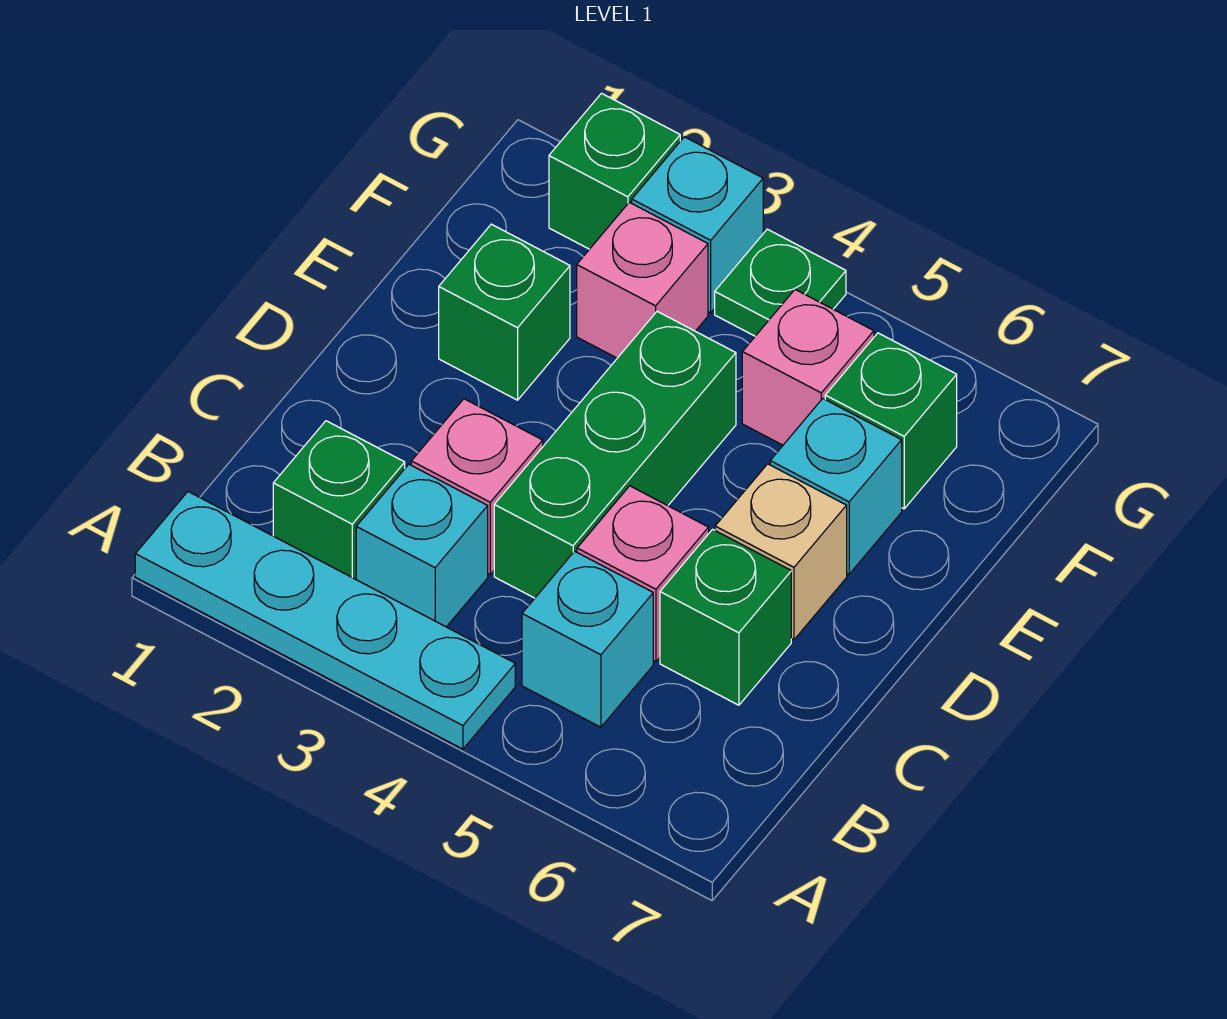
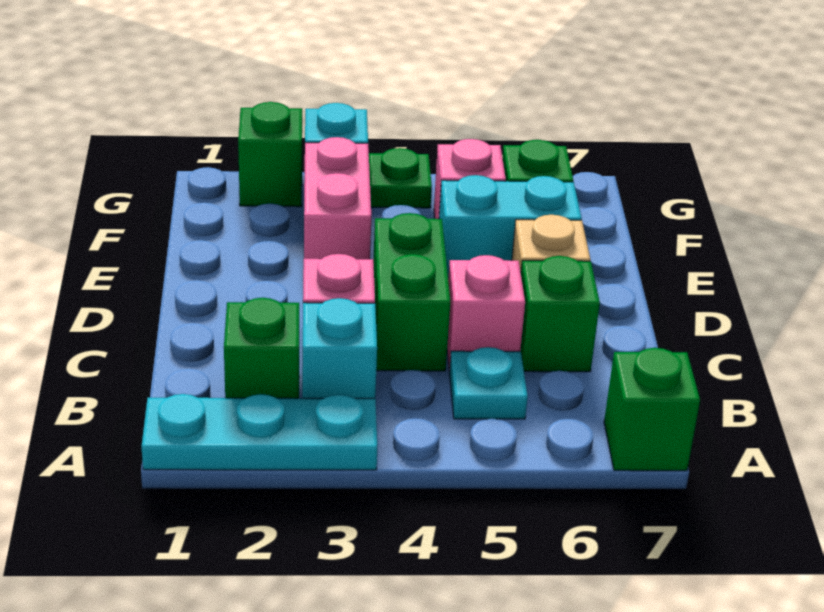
cyan 1x4 plate [135,492,515,749] -> cyan 1x3 plate [142,394,377,470]
cyan 1x1 brick [522,551,653,727] -> cyan 1x1 plate [449,347,528,419]
green 1x3 brick [494,311,736,598] -> green 1x2 brick [373,213,450,371]
green 1x1 brick [439,224,570,400] -> green 1x1 brick moved to [604,348,700,471]
cyan 1x1 brick [770,399,902,574] -> cyan 1x2 brick [439,175,582,278]
pink 1x1 brick [577,202,708,358] -> pink 1x2 brick [304,137,371,259]

